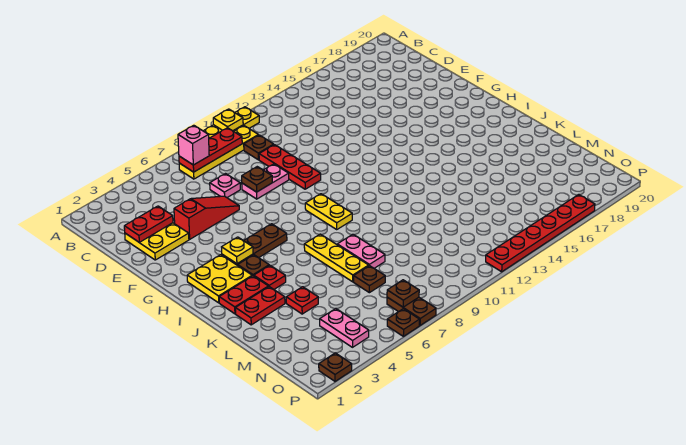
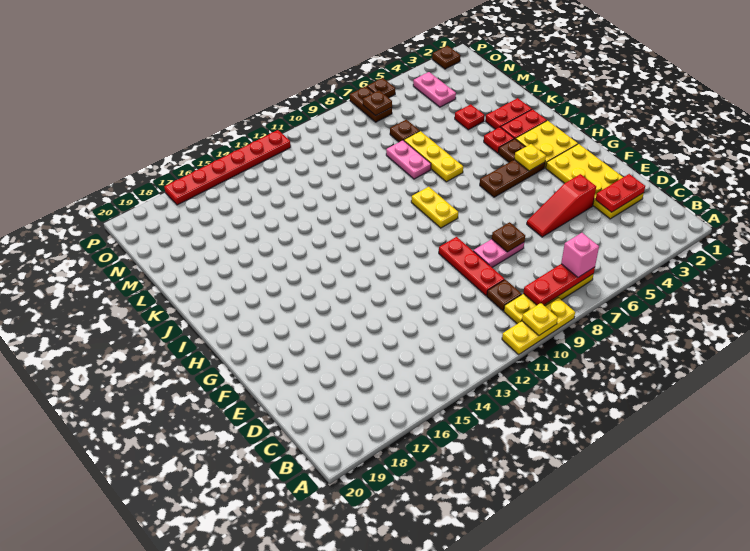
yellow 2x2 plate [125,223,189,260] -> yellow 2x4 plate [546,144,644,219]
pink 1x1 plate [210,174,240,197] -> none

